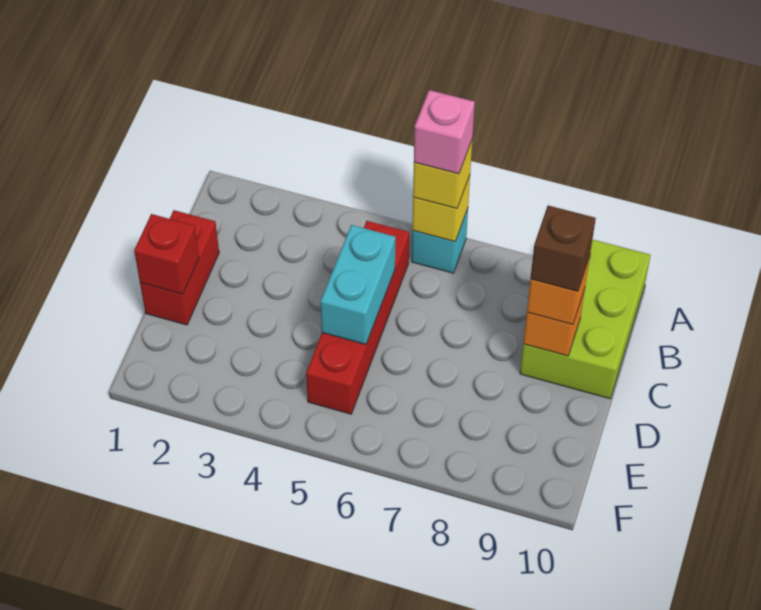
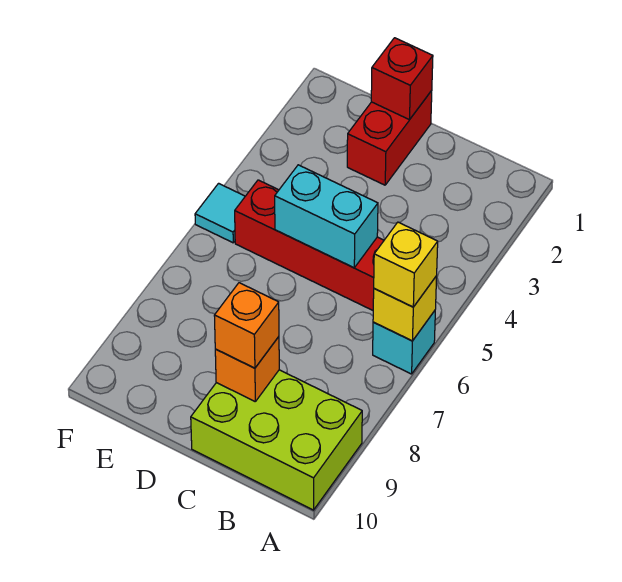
pink 1x1 brick [414,90,475,174] -> none
red 1x2 brick [140,210,219,325] -> red 1x2 brick turned to [347,91,432,185]
brown 1x1 brick [531,206,596,291] -> none
none -> cyan 1x1 tile [195,183,245,243]

